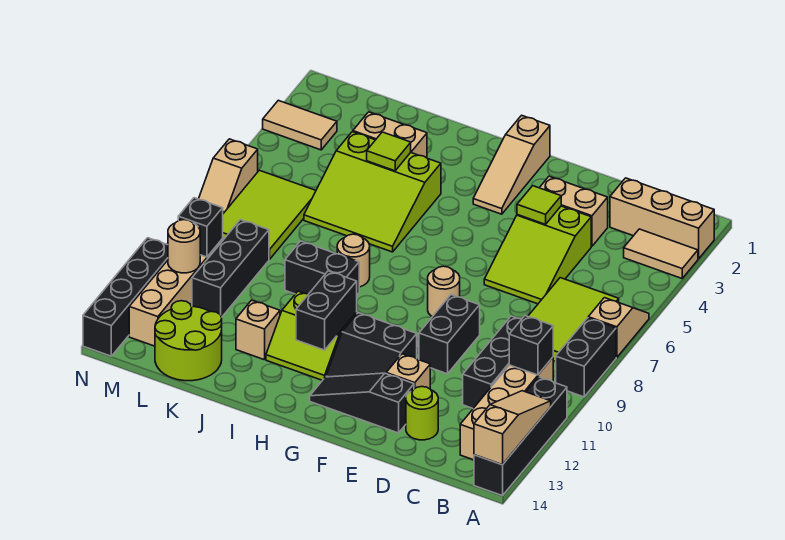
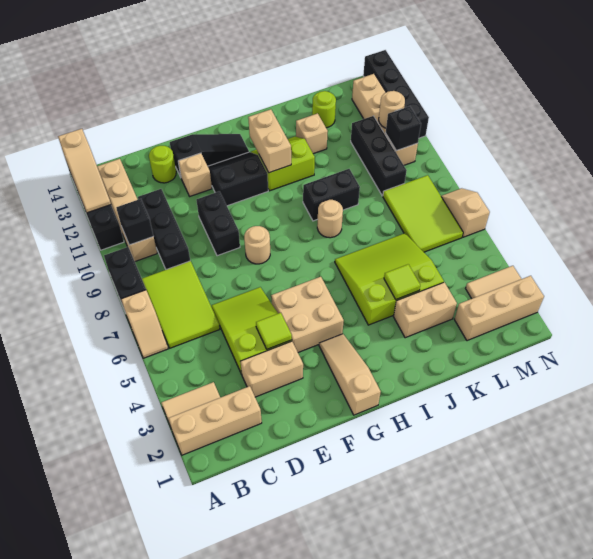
none -> tan 2x2 brick [271,277,344,352]
black 1x2 brick [296,271,357,350] -> tan 1x2 brick [248,109,291,173]
lime 2x2 round brick [155,301,222,381] -> lime 1x1 round brick [312,91,336,128]
none -> tan 1x3 brick [455,276,544,341]

